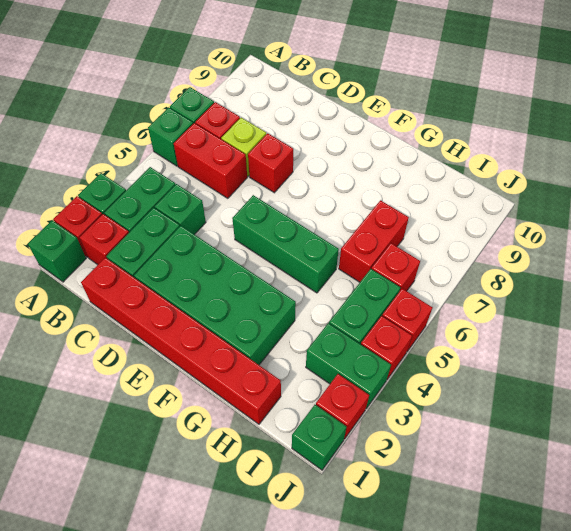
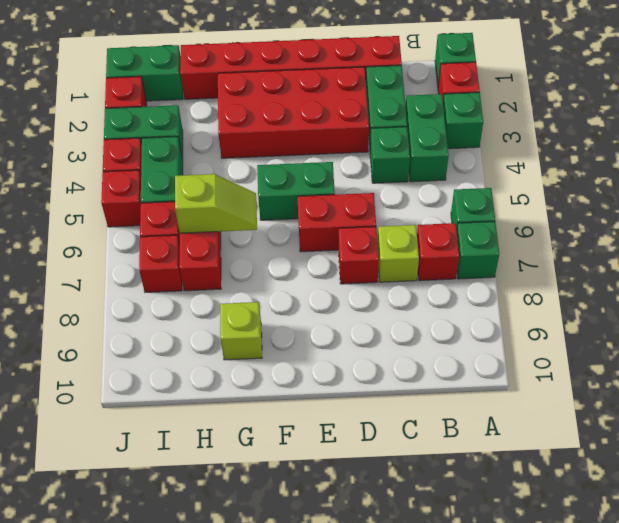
red 1x1 brick [80,214,129,265] -> red 1x1 brick moved to [139,235,182,292]
red 1x2 brick [174,123,247,198] -> red 1x2 brick moved to [297,193,376,252]
green 2x4 brick [134,226,296,365] -> red 2x4 brick [218,67,369,158]
green 1x3 brick [232,195,339,293] -> green 1x2 brick [257,162,335,220]
none -> lime 1x2 slope [175,174,257,233]
none -> lime 1x1 brick [220,302,262,360]
green 1x1 brick [292,405,346,470] -> green 1x2 brick [106,45,183,101]

